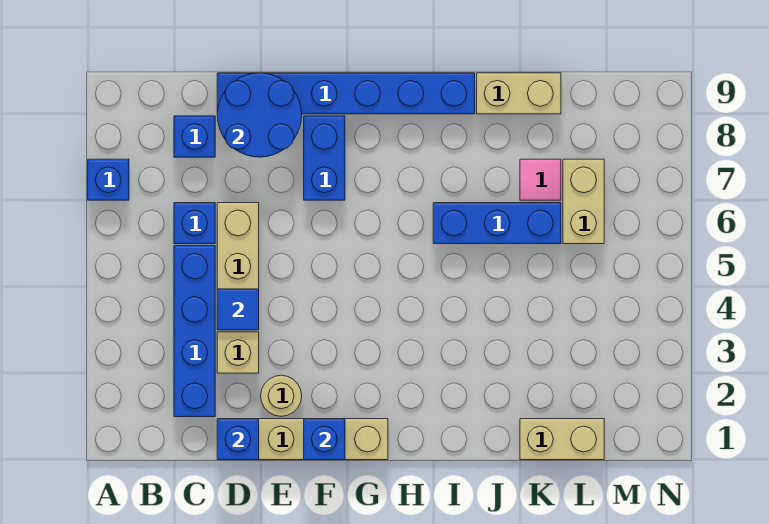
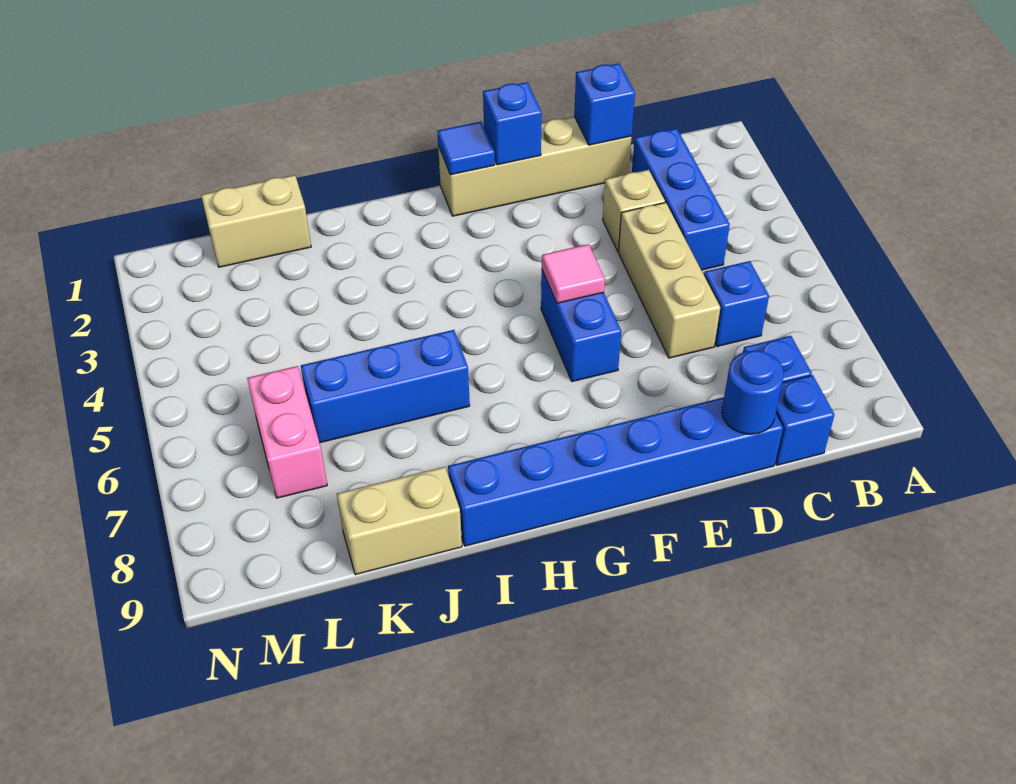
blue 1x1 brick [88,159,129,200] -> blue 1x1 brick moved to [775,375,834,465]
blue 1x4 brick [174,246,215,417] -> blue 1x3 brick [632,129,730,270]
blue 1x1 tile [217,289,259,330] -> blue 1x1 tile moved to [437,122,495,175]
blue 2x2 round brick [217,73,302,157] -> blue 1x1 round brick [722,351,784,434]
tan 1x1 round brick [261,375,302,416] -> none
blue 1x2 brick [304,116,345,200] -> blue 1x2 brick moved to [541,271,621,382]
pink 1x1 tile [520,159,561,200] -> pink 1x1 tile moved to [542,244,605,303]
tan 1x2 brick [563,159,604,244] -> pink 1x2 brick [247,366,327,498]

